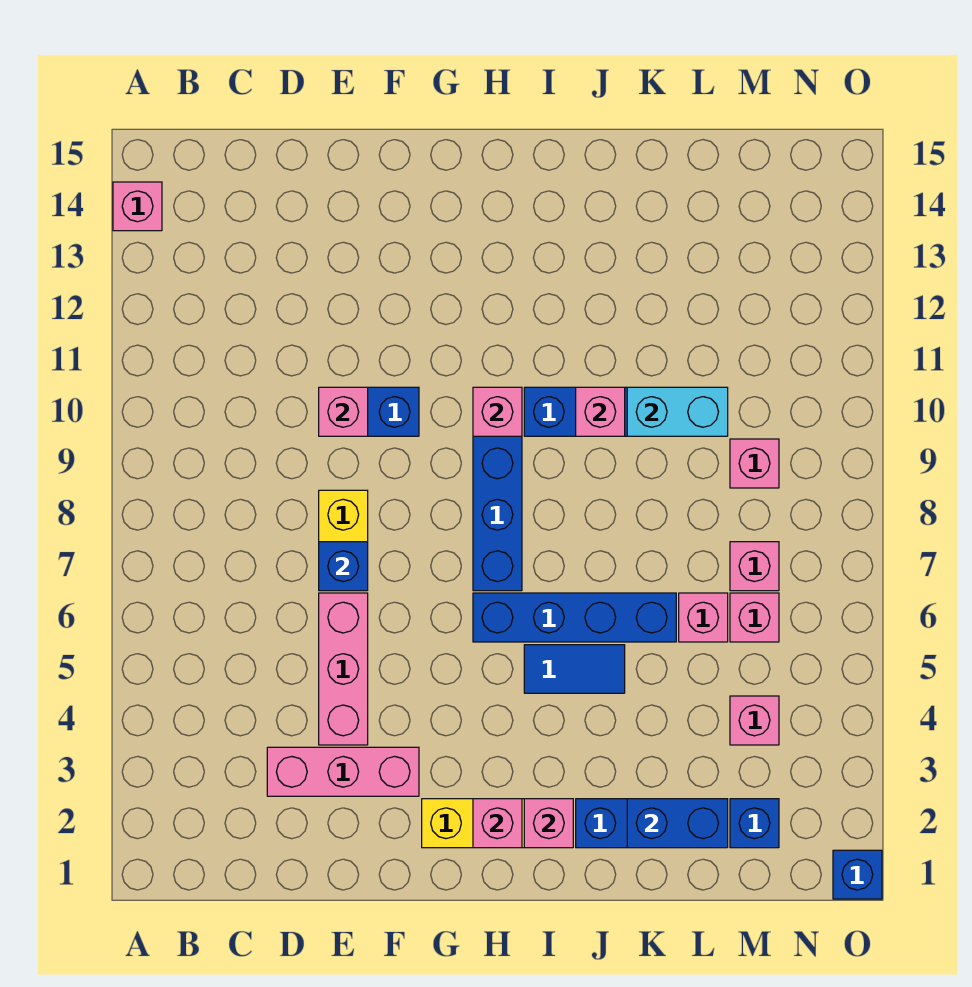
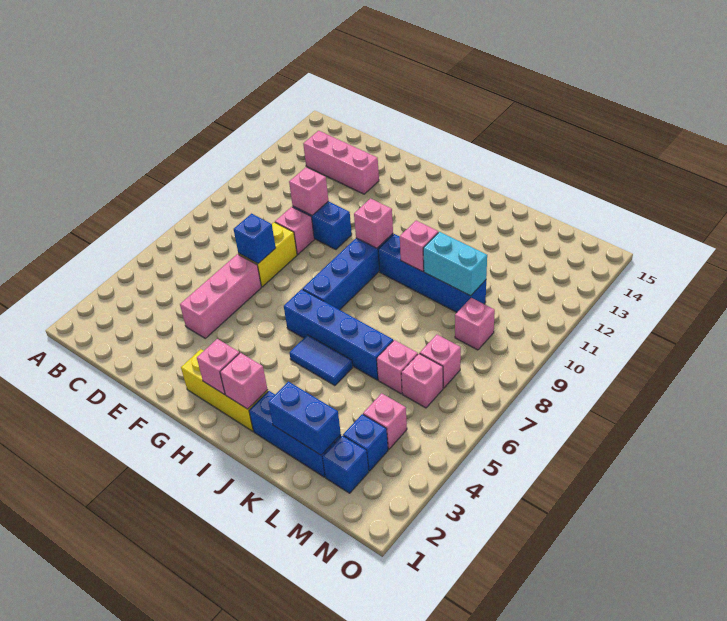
pink 1x1 brick [113,182,162,231] -> pink 1x1 brick moved to [275,207,314,254]
pink 1x3 brick [267,747,419,796] -> pink 1x3 brick moved to [303,131,379,194]
blue 1x1 brick [833,850,882,899] -> blue 1x1 brick moved to [343,414,388,471]

